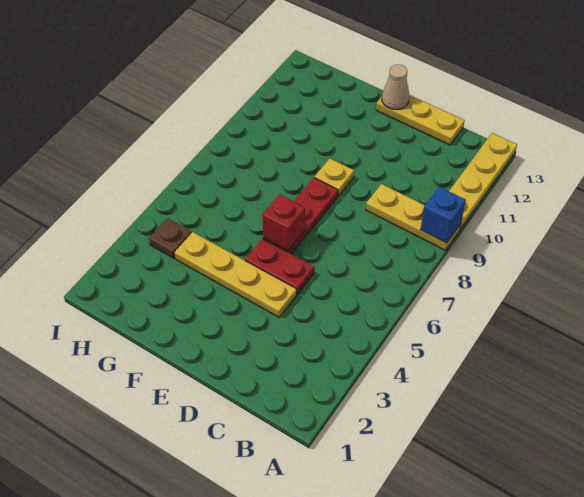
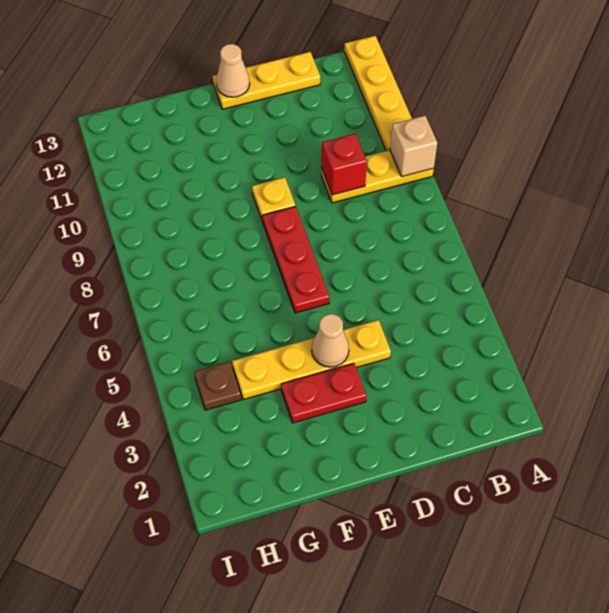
blue 1x1 brick [420,187,466,243] -> tan 1x1 brick [390,116,437,177]
red 1x2 plate [245,239,314,294] -> red 1x2 plate moved to [281,363,366,423]
none -> tan 1x1 cone [312,314,349,367]
red 1x1 brick [262,194,305,251] -> red 1x1 brick moved to [321,134,367,195]

